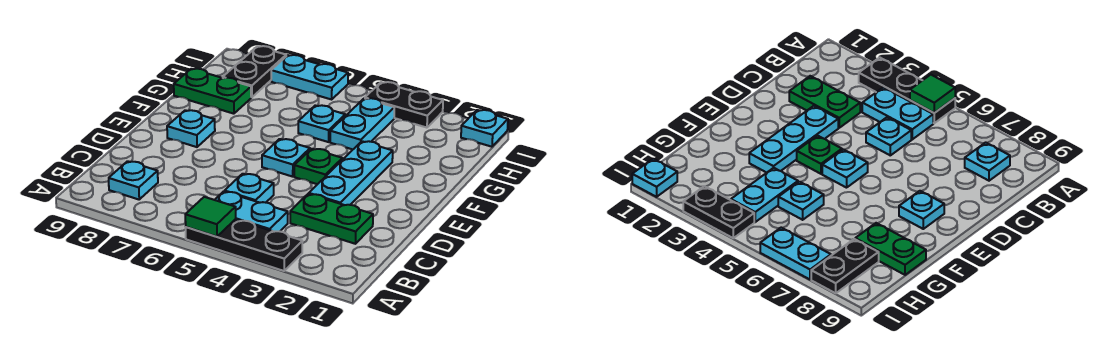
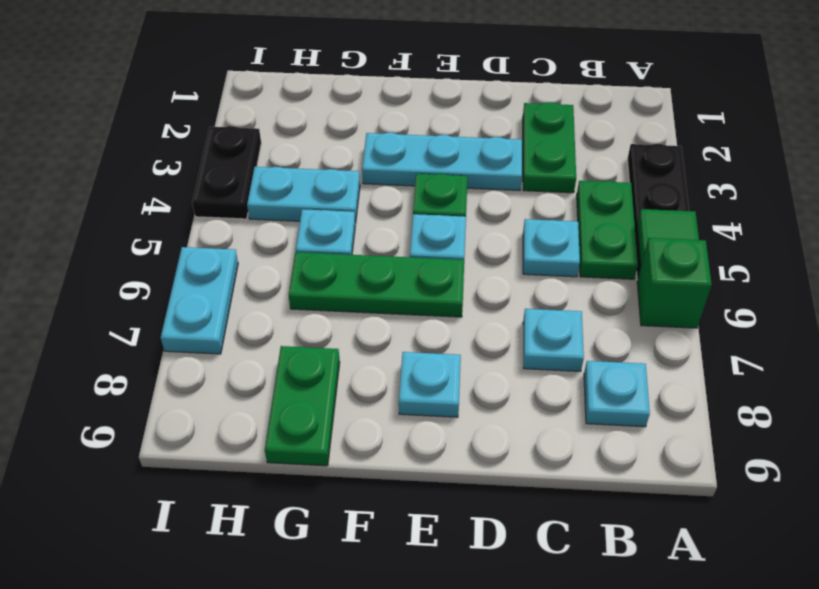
none -> green 1x1 brick [637,238,712,328]
cyan 1x2 plate [215,191,288,232] -> green 1x2 plate [577,181,638,279]
none -> green 1x3 plate [289,252,464,317]
black 1x2 plate [223,46,286,97] -> none
cyan 1x1 plate [461,110,508,147] -> cyan 1x1 plate moved to [523,309,584,371]

